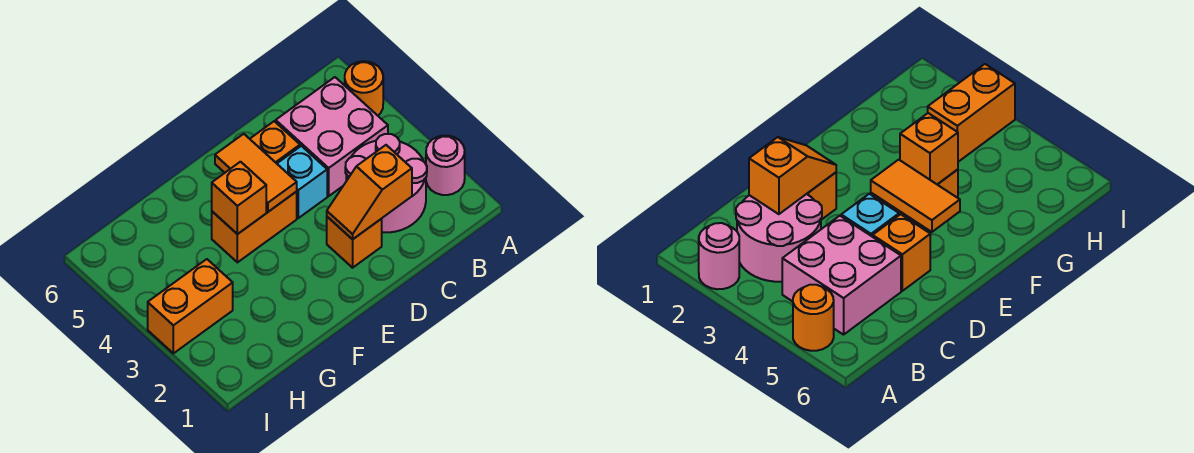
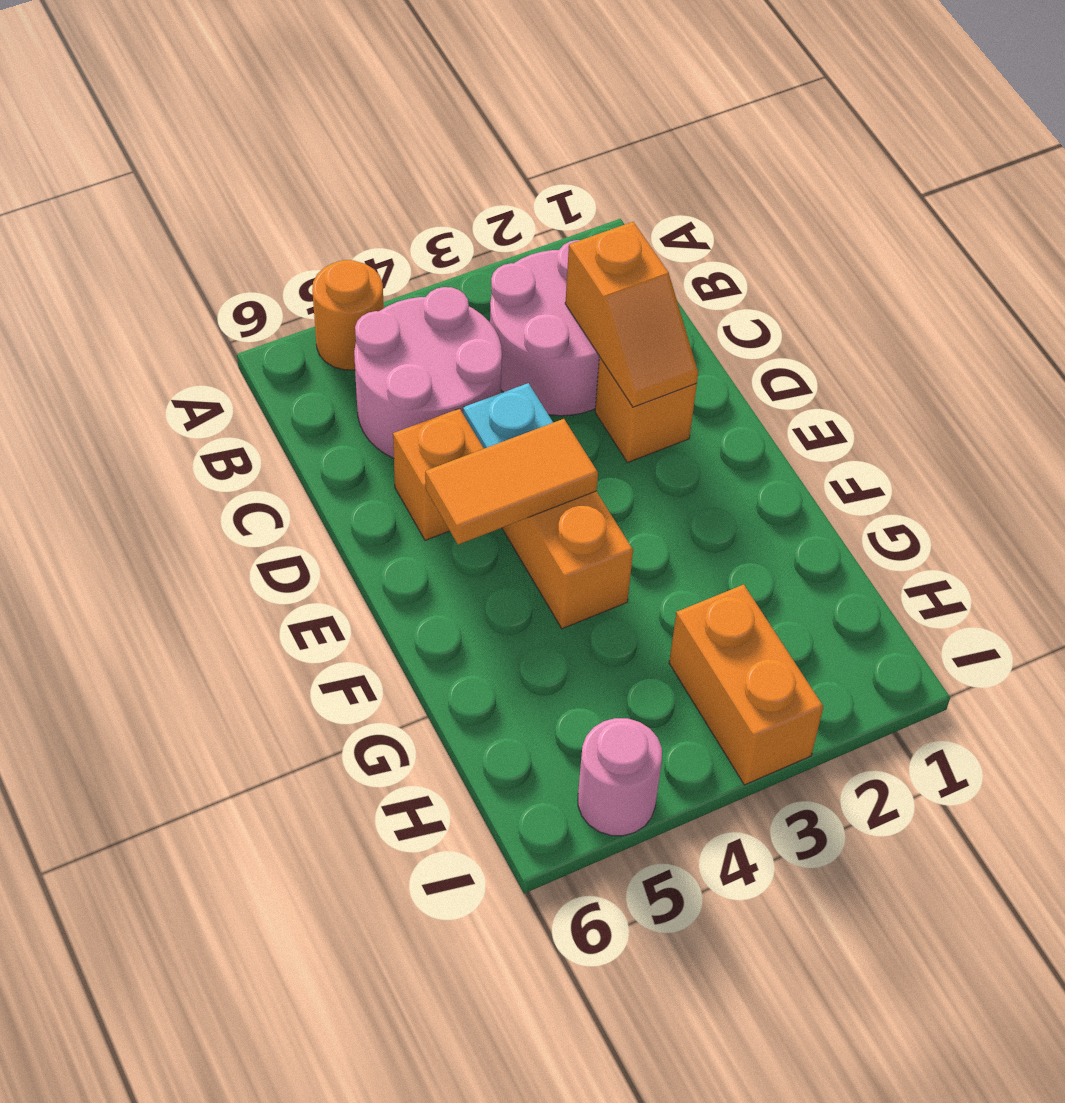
pink 1x1 round brick [426,136,465,195] -> pink 1x1 round brick moved to [578,718,662,836]
pink 2x2 brick [276,77,388,196] -> pink 2x2 round brick [354,287,502,458]
orange 1x1 brick [212,162,266,234] -> none

